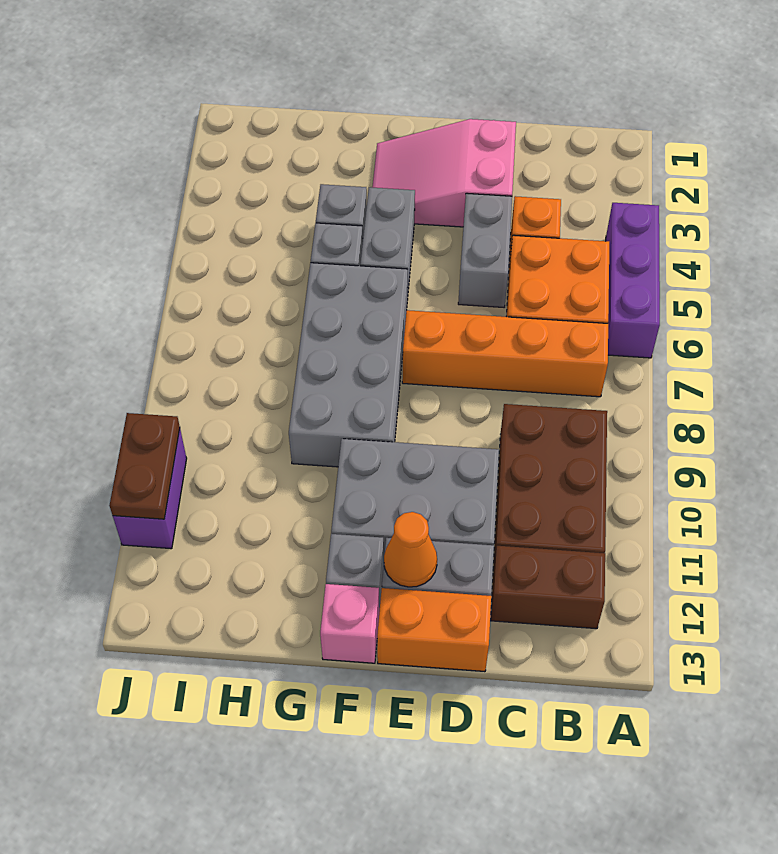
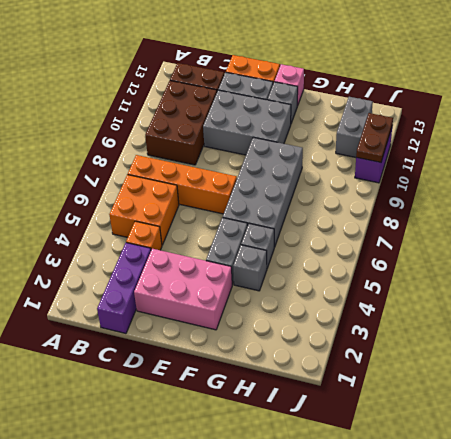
purple 1x3 brick [606,203,660,358] -> purple 1x3 brick moved to [97,243,151,334]
pink 2x3 slope [372,119,516,227] -> pink 2x3 brick [134,249,233,330]
grey 1x2 brick [458,193,512,307] -> grey 1x2 brick moved to [336,97,373,157]
orange 1x1 cone [384,512,437,587] -> none

